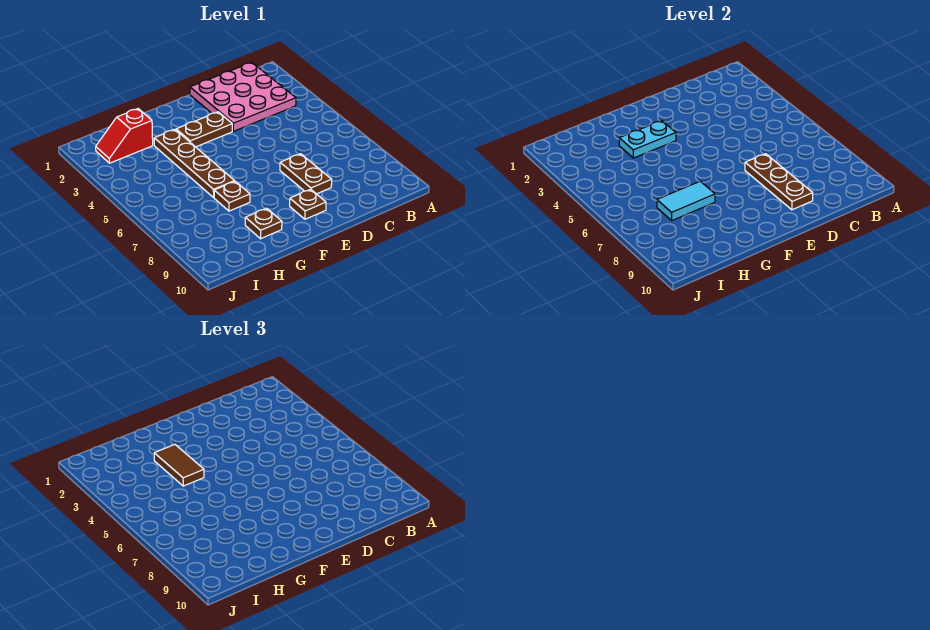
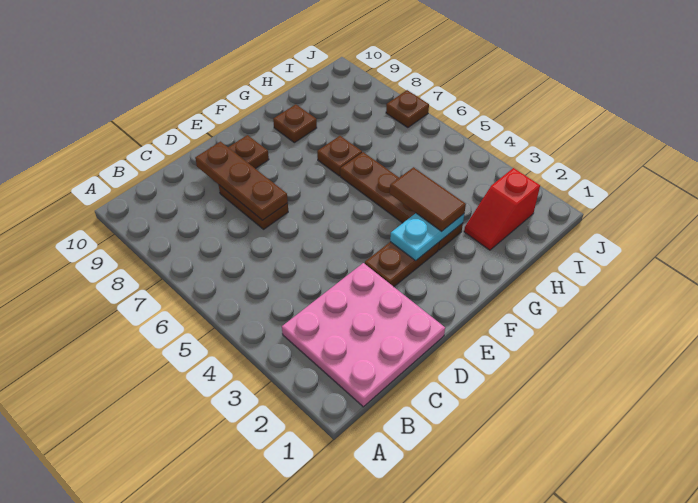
cyan 1x2 tile [657,181,715,220] -> none
red 1x2 slope [96,109,153,163] -> red 1x2 slope turned to [464,168,540,250]
none -> brown 1x1 plate [386,90,429,128]

